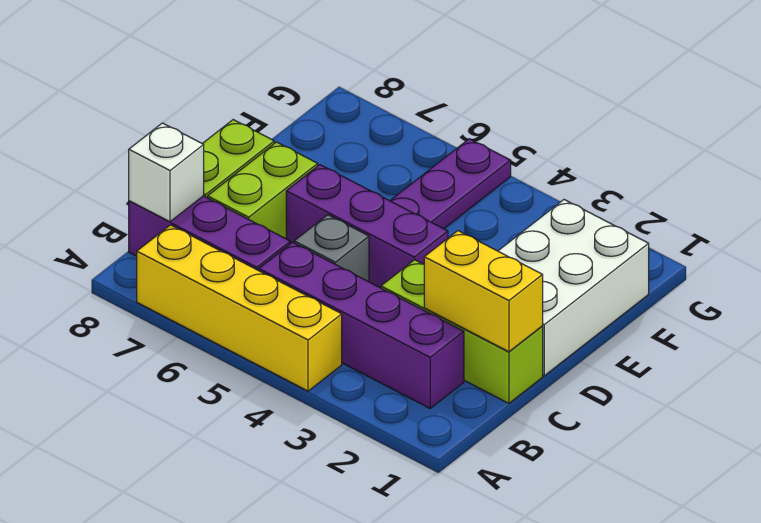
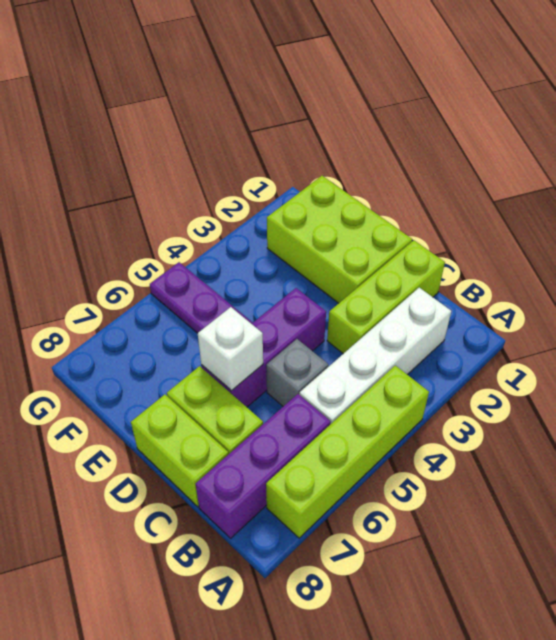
yellow 1x4 brick [137,225,342,391] -> lime 1x4 brick [266,365,429,538]
purple 1x4 brick [259,242,464,408] -> white 1x4 brick [299,288,451,423]
white 1x1 brick [129,123,204,222] -> white 1x1 brick moved to [198,307,263,391]
yellow 1x2 brick [424,231,543,352] -> none
white 2x3 brick [498,200,649,376] -> lime 2x3 brick [267,176,412,303]

